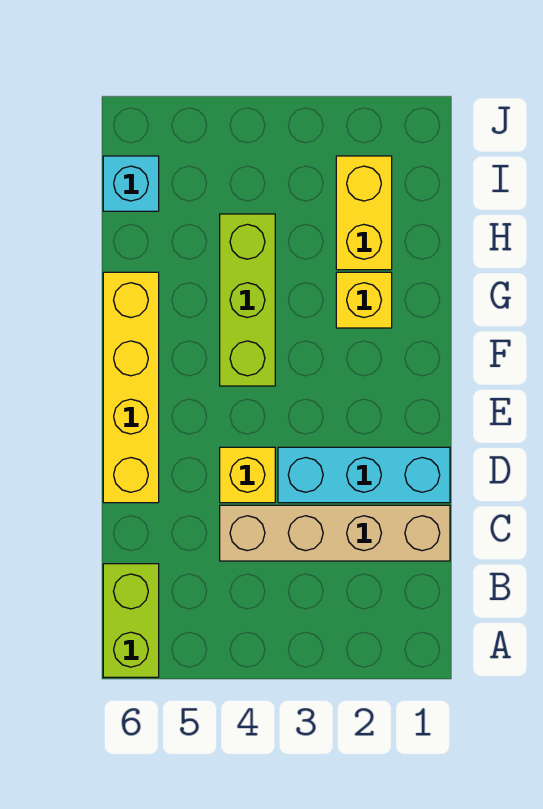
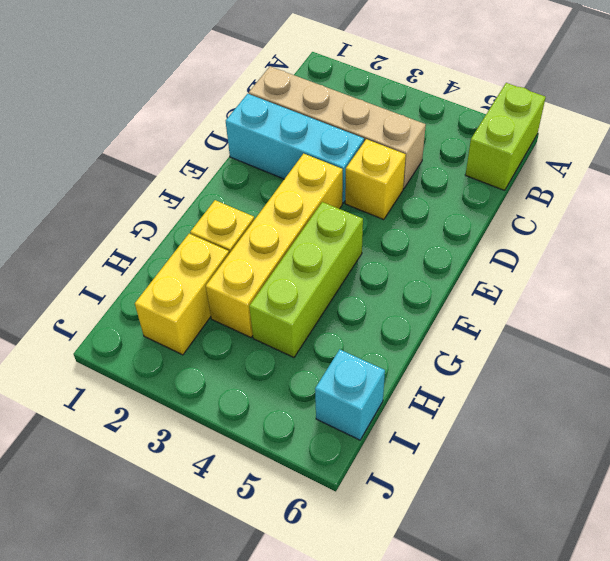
yellow 1x4 brick [103,272,159,503] -> yellow 1x4 brick moved to [206,154,343,337]

